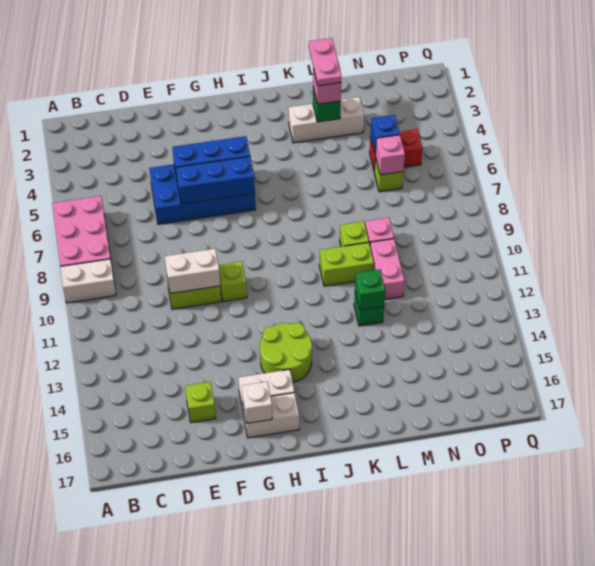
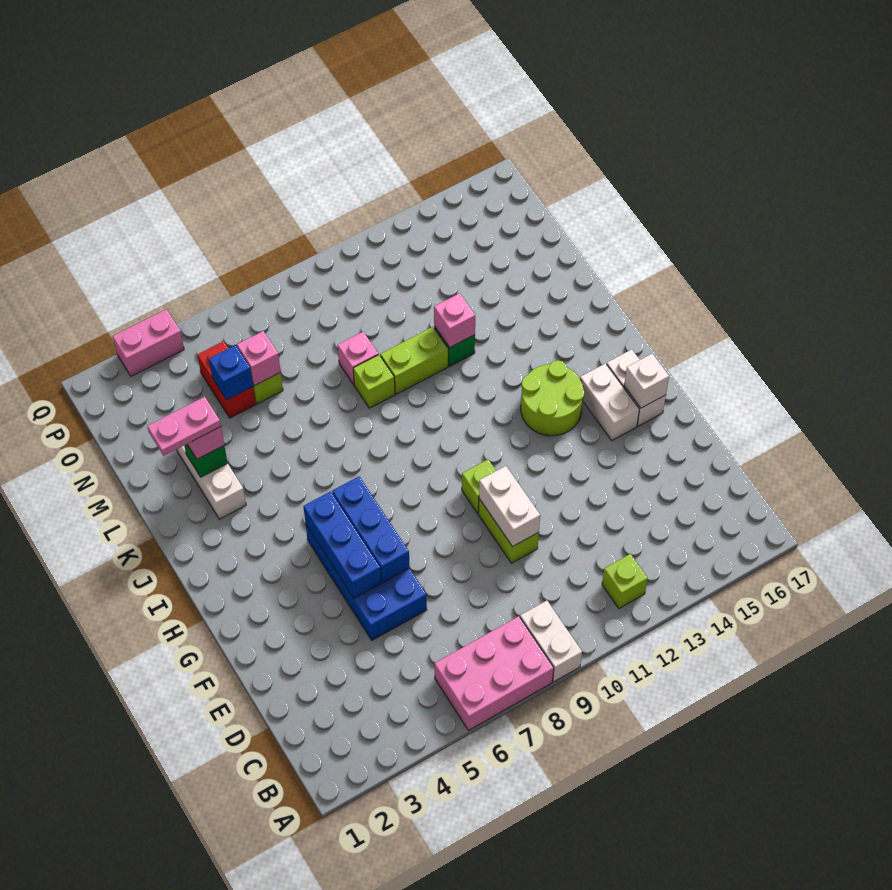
lime 1x1 brick [185,382,216,423] -> lime 1x1 brick moved to [602,554,648,609]
lime 1x2 brick [319,243,374,286] -> lime 1x2 brick turned to [380,327,448,394]
green 1x1 brick [355,269,385,310] -> pink 1x1 brick [434,293,475,347]
pink 1x2 brick [370,239,404,299] -> pink 1x2 brick moved to [113,309,184,376]

